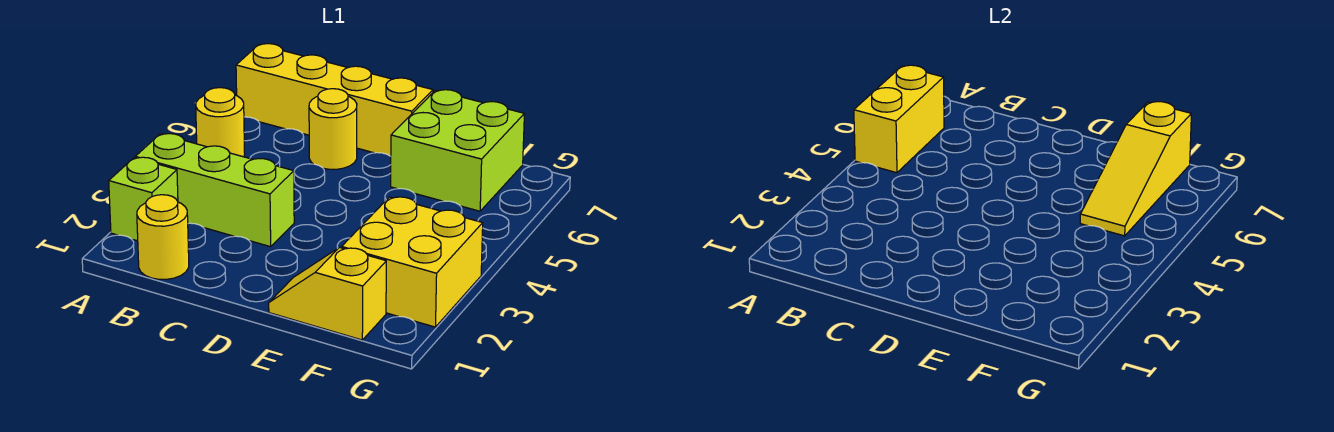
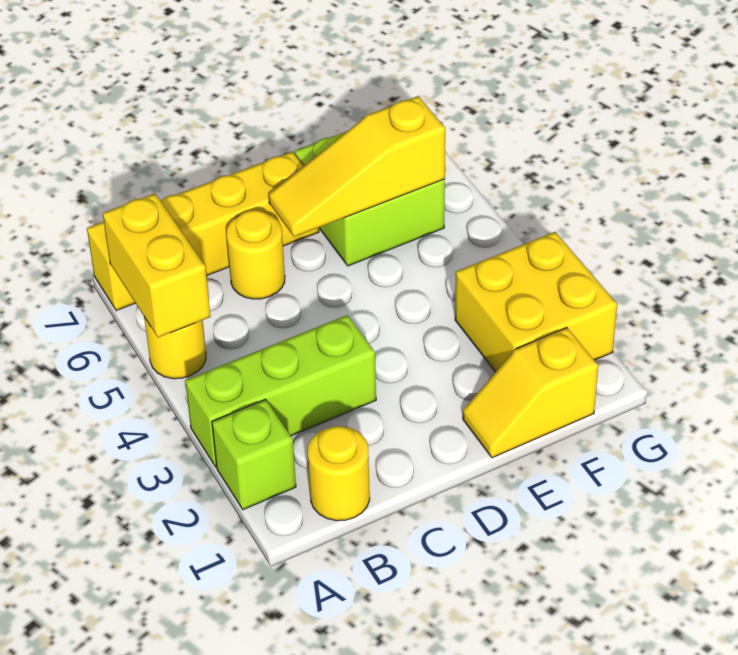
yellow 1x3 slope [1080,102,1191,236] -> yellow 1x3 slope turned to [269,96,445,237]

